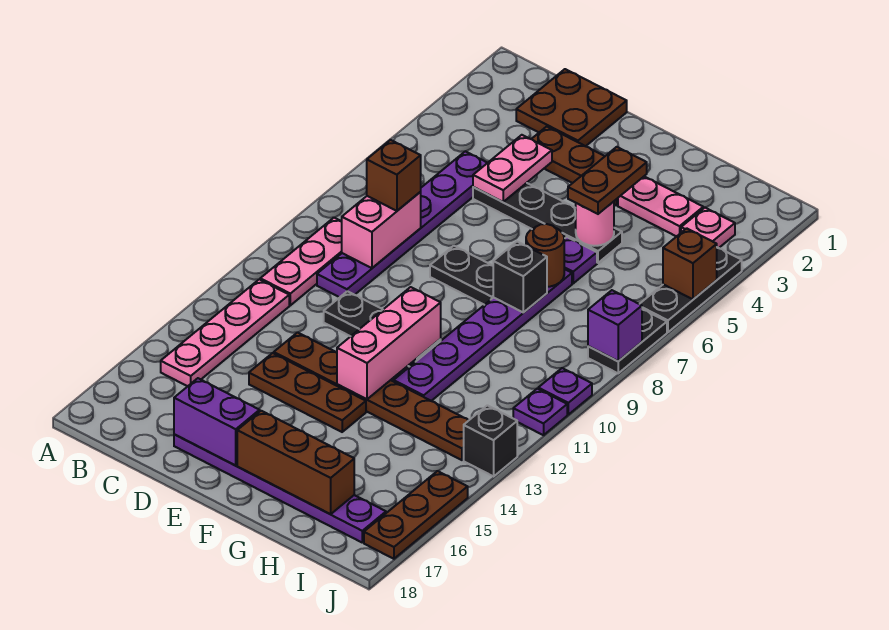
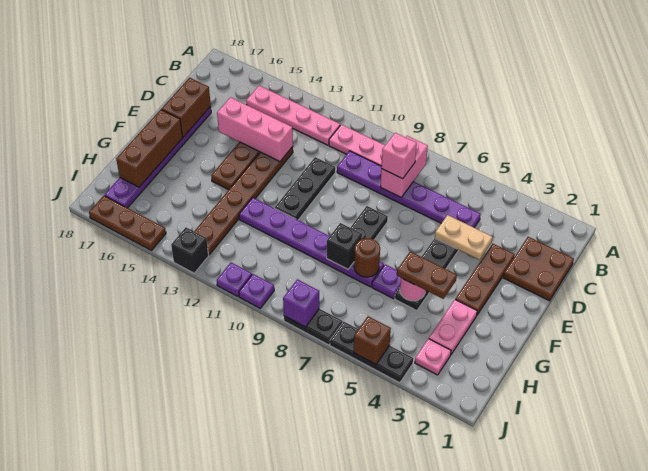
pink 1x2 brick [342,192,421,268] -> pink 1x2 brick turned to [380,136,428,197]
brown 1x1 brick [367,140,421,211] -> pink 1x1 brick [381,133,417,179]
pink 1x2 plate [473,135,552,202] -> tan 1x2 plate [435,215,492,260]
purple 1x2 brick [174,378,260,466] -> brown 1x2 brick [161,78,211,137]
pink 1x3 brick [337,287,441,399] -> pink 1x3 brick moved to [217,97,293,162]

